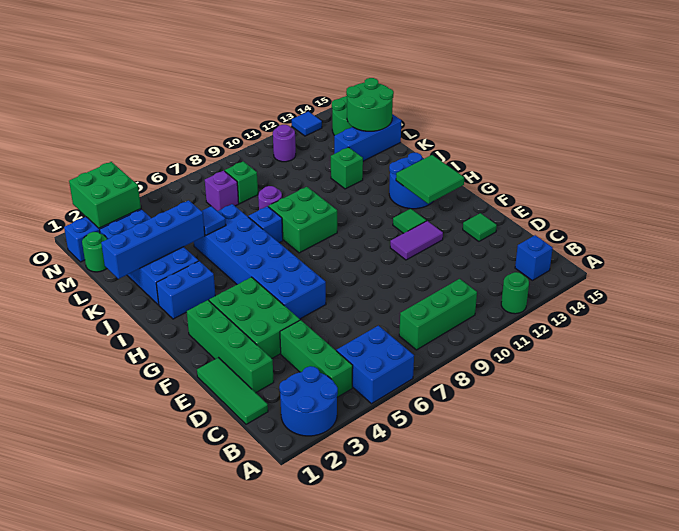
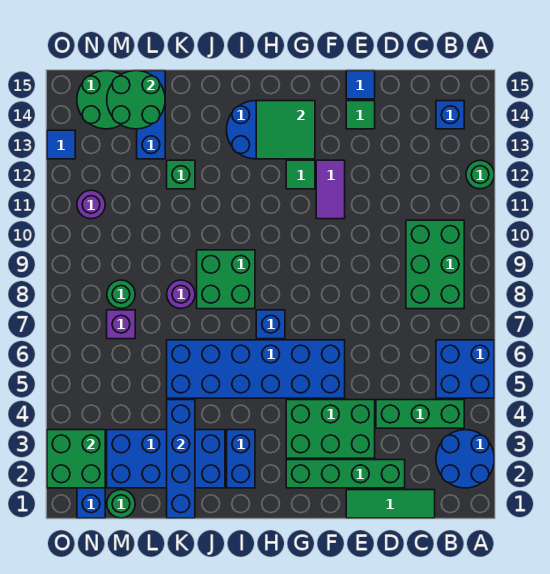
green 1x3 brick [399,279,477,350] -> green 2x3 brick [406,220,464,309]
blue 1x1 brick [248,206,283,243] -> blue 1x1 brick moved to [256,310,285,339]
blue 1x1 tile [202,206,226,235] -> blue 1x1 tile moved to [346,71,375,99]
green 1x1 brick [225,161,258,203] -> green 1x1 round brick [107,280,135,309]

